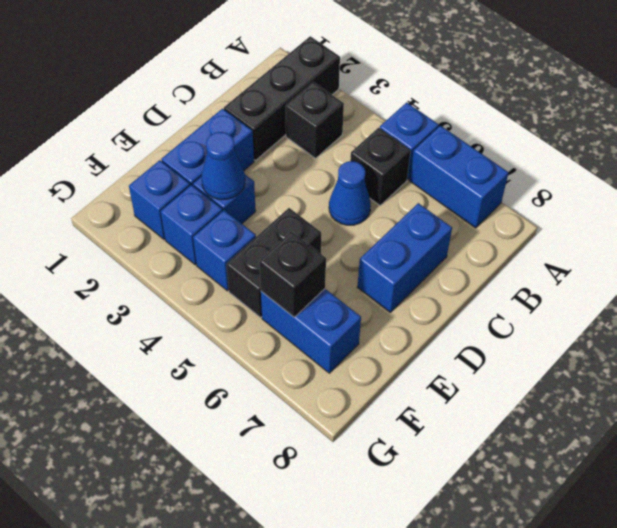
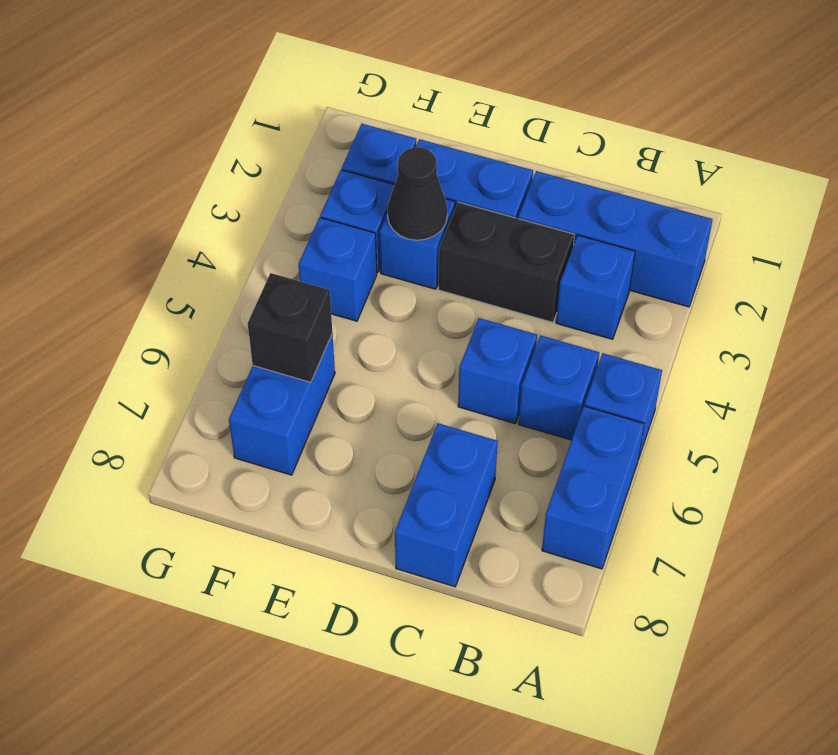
black 1x3 brick [224,36,340,160] -> blue 1x3 brick [518,171,713,307]
black 1x1 brick [286,82,344,158] -> blue 1x1 brick [556,235,635,339]
black 1x1 brick [350,128,411,206] -> blue 1x1 brick [519,335,599,440]
blue 1x1 cone [329,161,371,225] -> blue 1x1 brick [458,318,537,424]
blue 1x2 brick [358,203,452,312] -> blue 1x2 brick turned to [395,423,498,587]
blue 1x1 cone [202,132,245,200] -> black 1x1 cone [388,147,447,240]
black 1x2 brick [227,208,321,317] -> black 1x2 brick moved to [438,202,575,322]

